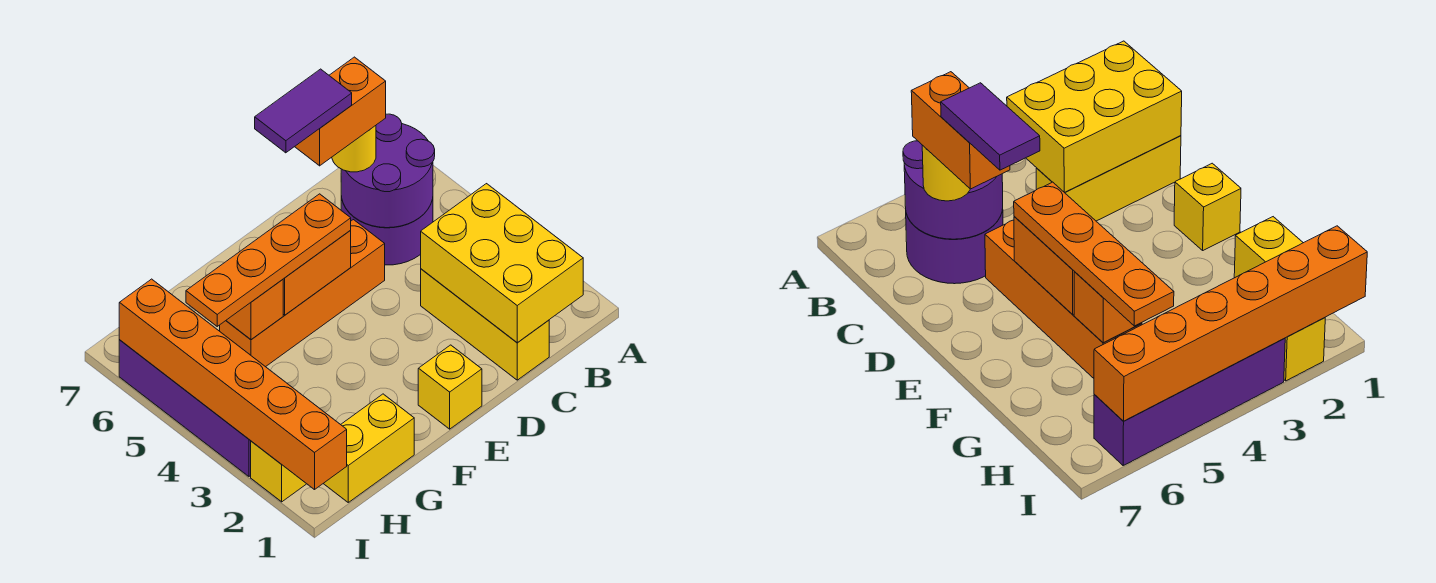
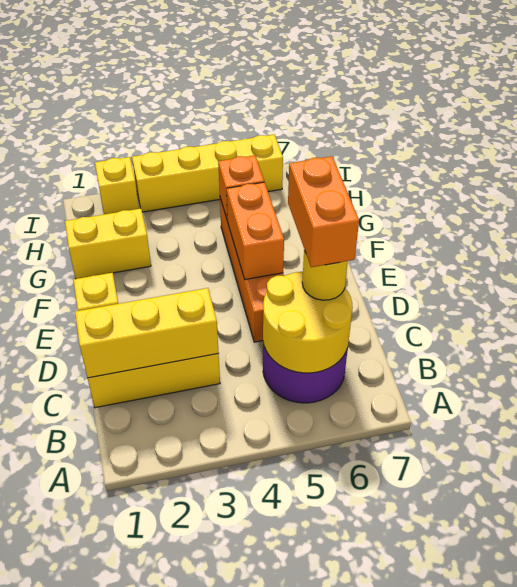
yellow 2x3 brick [421,184,583,342] -> yellow 1x3 brick [75,288,219,378]
purple 2x2 round brick [341,114,435,228] -> yellow 2x2 round brick [263,272,353,373]
purple 1x2 tile [255,69,352,153] -> none
orange 1x4 plate [186,194,351,326] -> none
yellow 1x2 brick [323,394,414,502] -> yellow 1x2 brick turned to [65,209,151,279]
orange 1x6 brick [119,279,347,490] -> none
purple 1x4 brick [119,340,251,476] -> yellow 1x4 brick [132,135,283,212]

